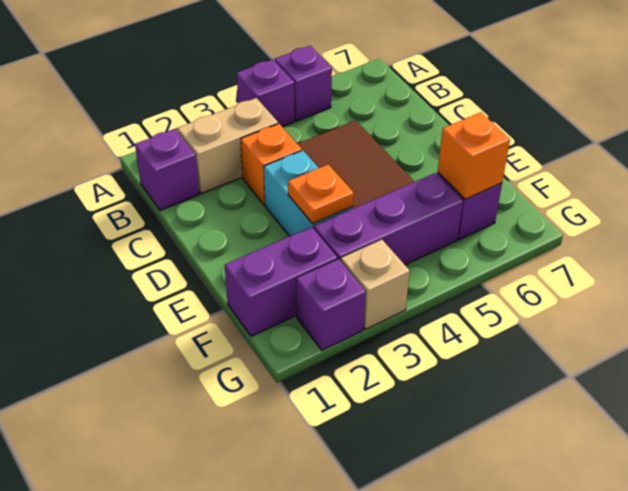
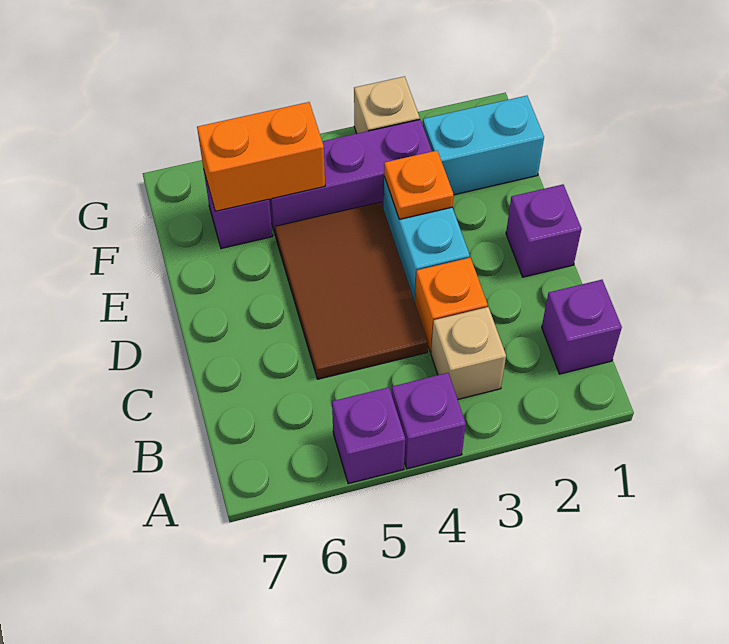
tan 1x2 brick [177,98,278,194] -> tan 1x1 brick [431,307,506,399]
purple 1x2 brick [225,227,337,336] -> cyan 1x2 brick [423,96,544,195]
orange 1x1 brick [438,112,510,199] -> orange 1x2 brick [197,102,325,211]
purple 1x1 brick [296,259,366,350] -> purple 1x1 brick moved to [506,184,582,277]

